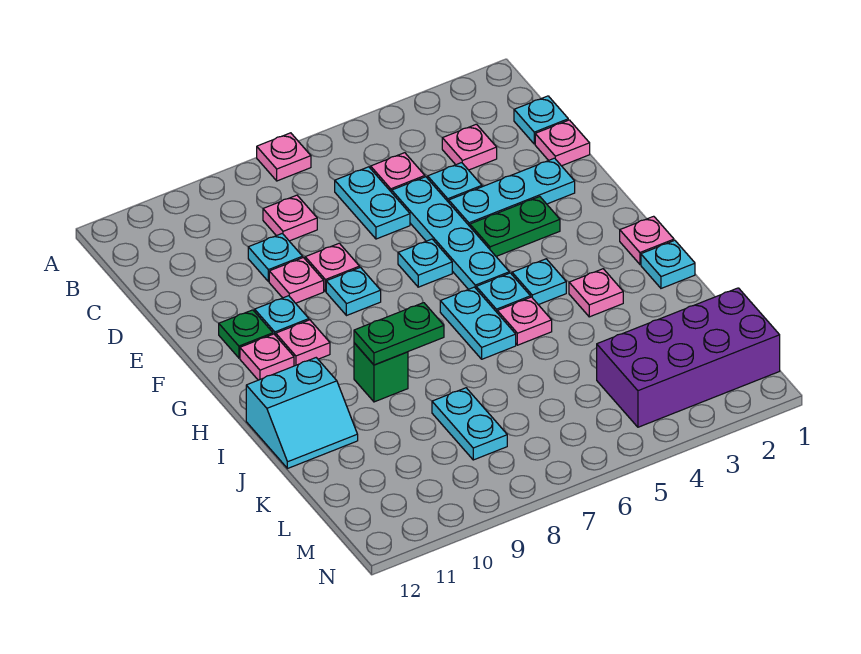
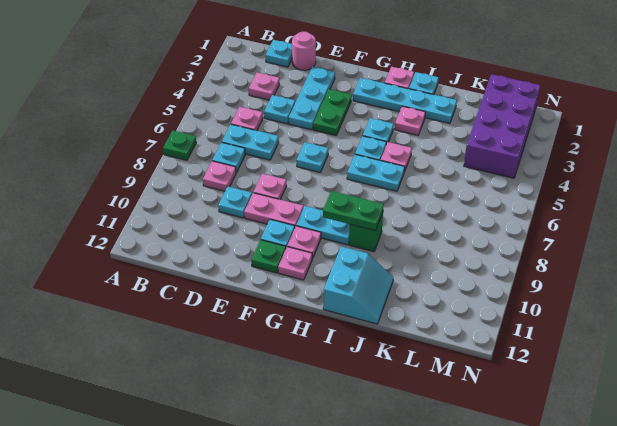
pink 1x1 plate [257,133,311,181] -> green 1x1 plate [163,130,196,160]
pink 1x1 plate [535,120,590,166] -> pink 1x1 round brick [292,32,316,70]
cyan 1x4 plate [392,177,509,289] -> cyan 1x4 plate moved to [353,78,457,123]
pink 1x1 plate [269,258,324,303] -> pink 1x2 plate [244,193,303,227]
cyan 1x1 plate [326,267,381,316] -> cyan 1x1 plate moved to [212,142,245,173]
green 1x2 plate [354,303,444,365] -> green 1x2 plate turned to [323,191,384,231]
cyan 1x2 plate [432,388,507,460] -> cyan 1x2 plate moved to [296,206,350,245]

